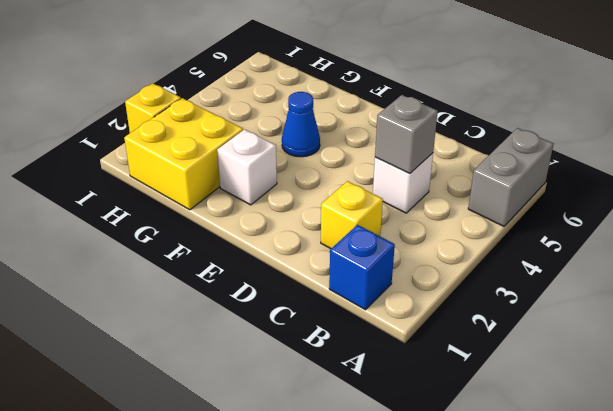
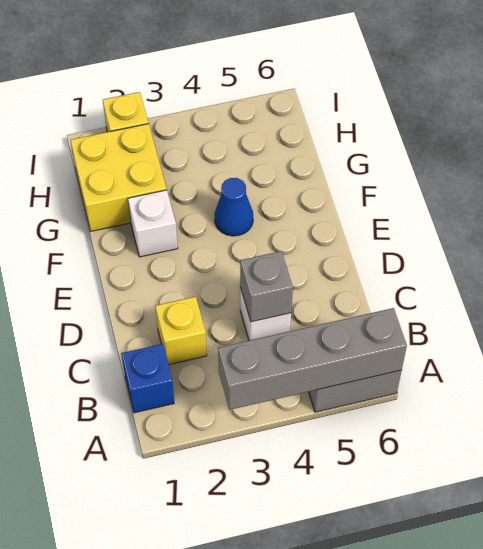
none -> grey 1x4 brick [218,308,407,410]

